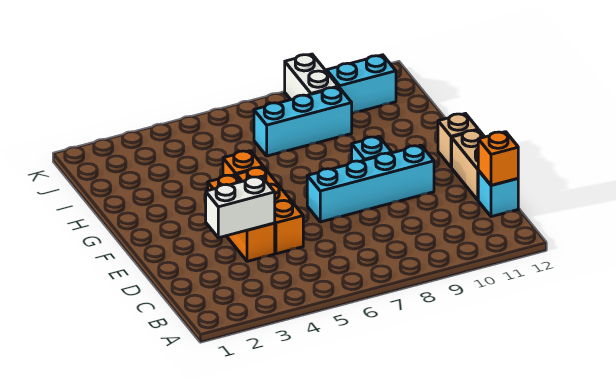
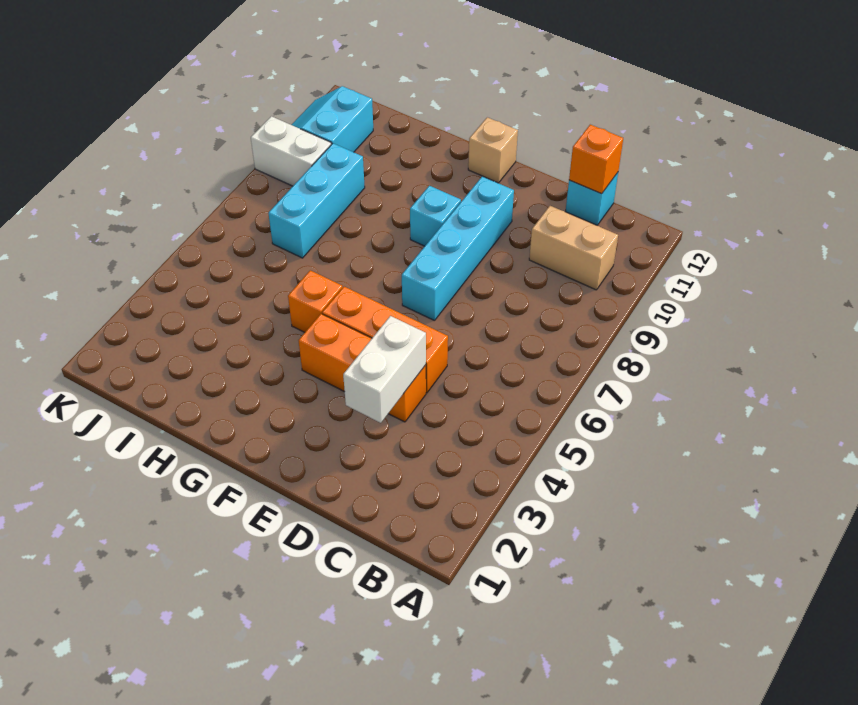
tan 1x2 brick [452,130,484,200] -> tan 1x2 brick moved to [529,206,618,290]

